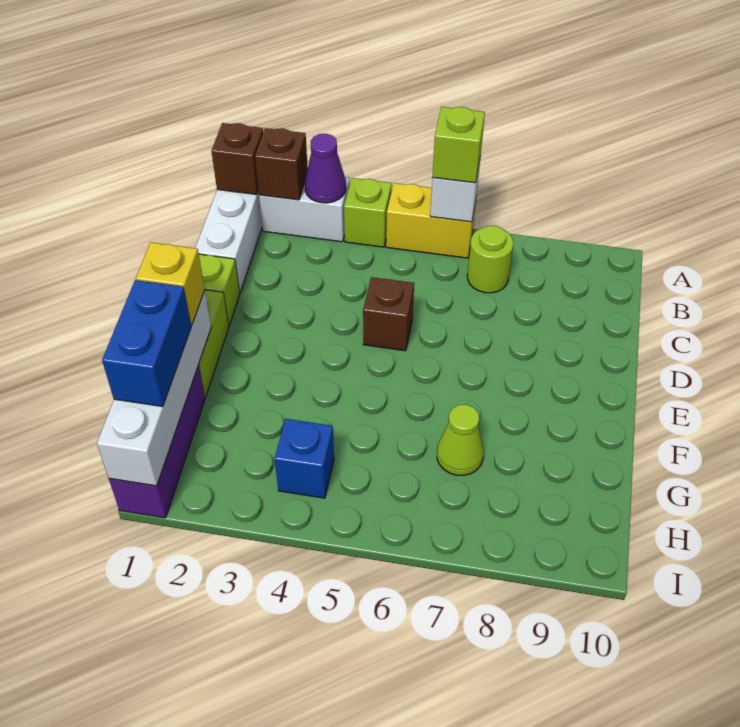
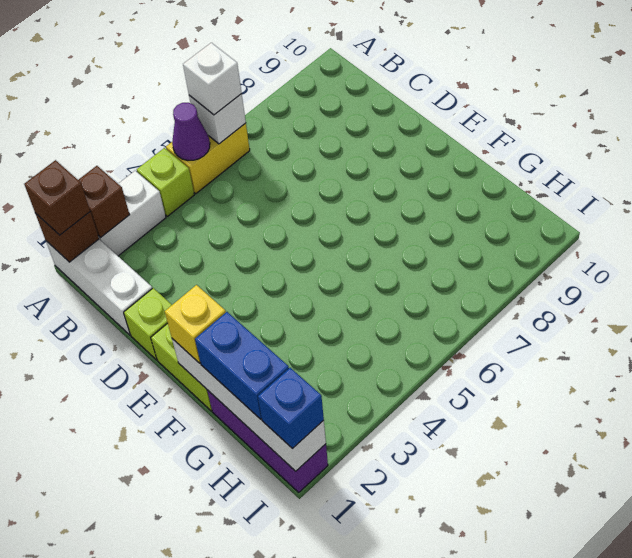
purple 1x1 cone [305,134,346,203] -> purple 1x1 cone moved to [172,103,210,160]
lime 1x1 brick [432,107,485,183] -> white 1x1 brick [183,43,242,115]
lime 1x1 round brick [467,226,513,293] -> none
brown 1x1 brick [363,277,414,351] -> brown 1x1 brick moved to [24,160,90,235]
lime 1x1 cone [437,404,484,475] -> none
blue 1x1 brick [275,419,334,498] -> blue 1x1 brick moved to [258,368,324,449]

